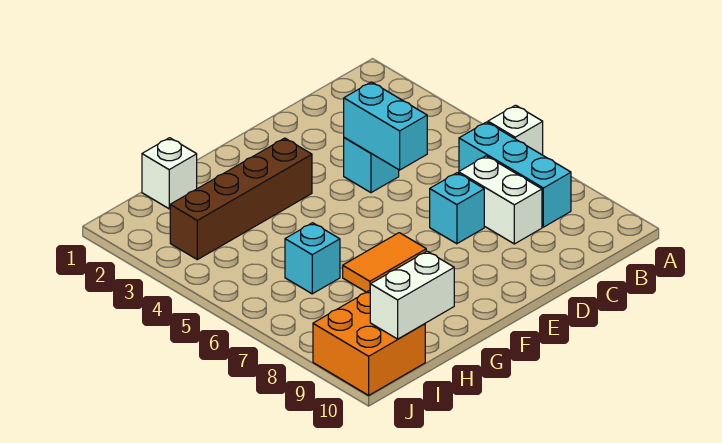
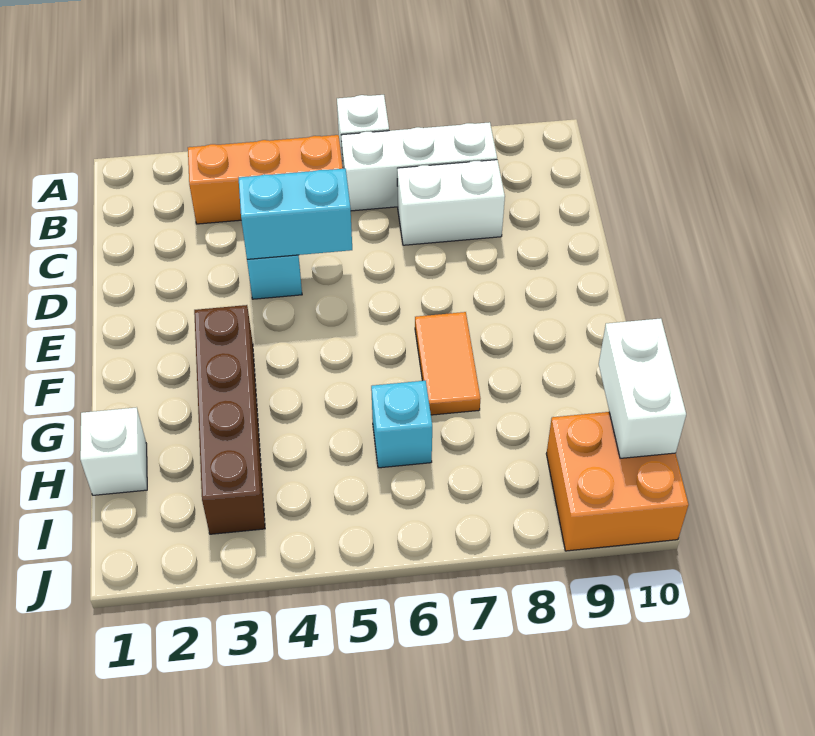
none -> orange 1x3 brick [188,135,343,224]
cyan 1x3 brick [459,122,571,227] -> white 1x3 brick [341,122,497,211]
cyan 1x1 brick [430,173,484,244] -> none

